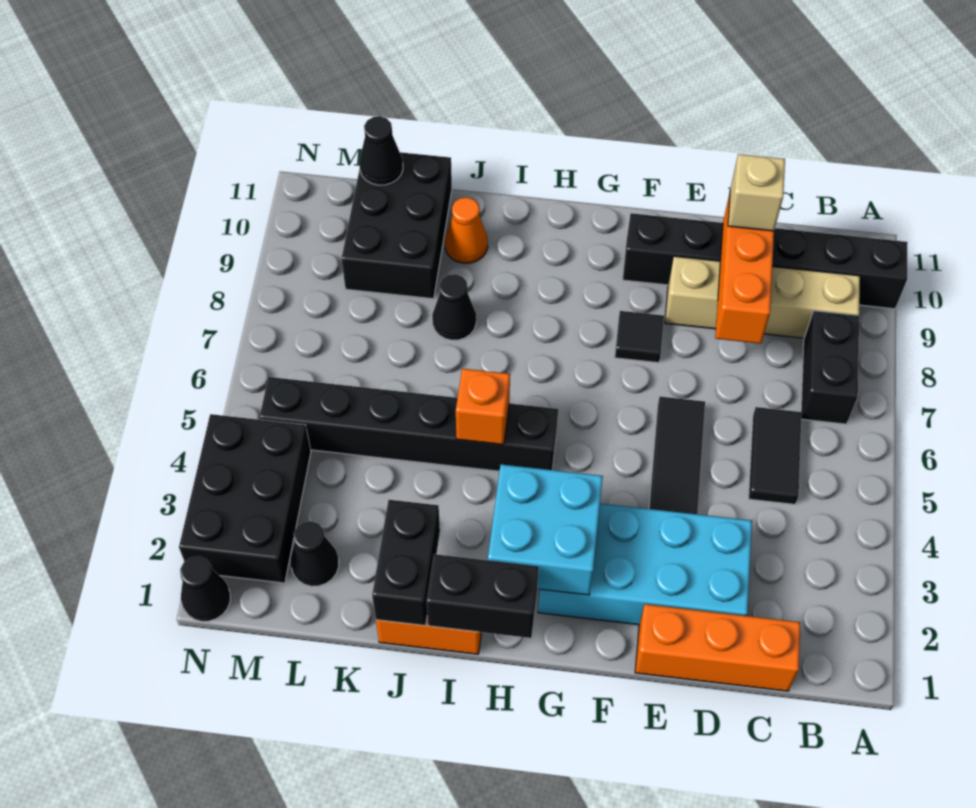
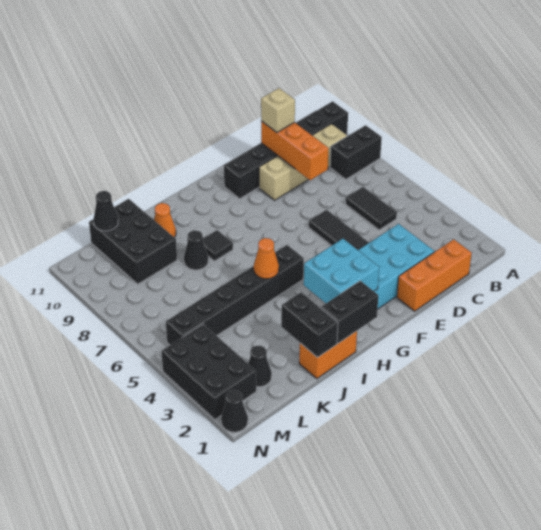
black 1x2 brick [801,311,859,424] -> black 1x2 brick turned to [330,125,382,179]
black 1x1 tile [615,311,664,363] -> black 1x1 tile moved to [203,230,233,261]
orange 1x1 brick [456,369,510,444] -> orange 1x1 cone [254,238,279,279]

